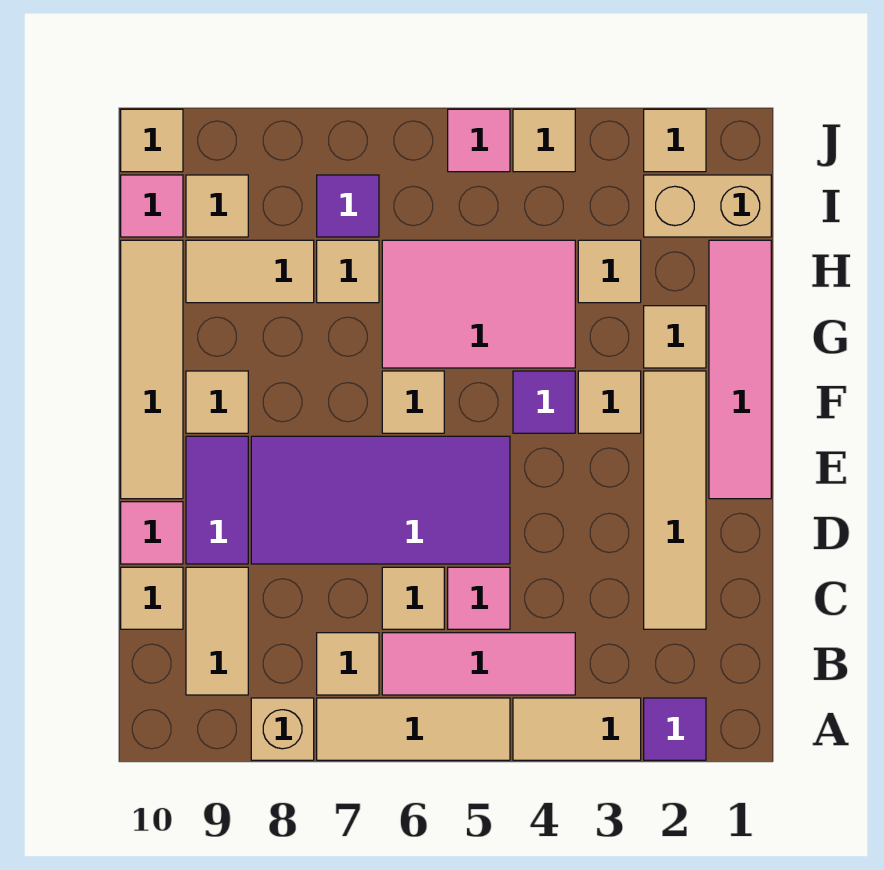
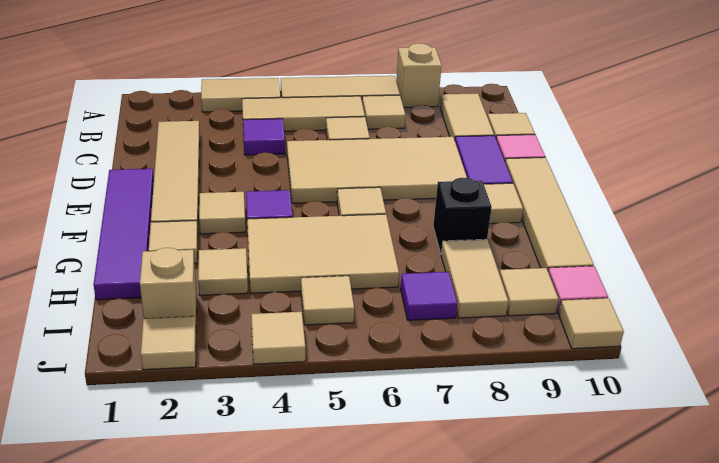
purple 1x1 tile [644,698,706,760] -> purple 1x1 tile moved to [243,119,285,155]
pink 1x3 tile [382,633,575,695] -> tan 1x3 tile [242,96,365,131]
pink 1x1 tile [448,567,510,629] -> none
purple 2x4 tile [251,436,510,564] -> tan 2x4 tile [287,137,467,203]
pink 1x4 tile [709,240,771,499] -> purple 1x4 tile [93,169,154,300]
pink 2x3 tile [382,240,575,368] -> tan 2x3 tile [247,214,399,293]
none -> black 1x1 brick [433,178,492,253]
tan 1x1 tile [317,240,379,303] -> tan 1x1 tile moved to [301,276,354,325]
tan 1x2 tile [186,240,314,303] -> tan 1x2 tile turned to [441,239,508,318]
tan 1x2 brick [644,175,771,237] -> tan 1x1 brick [140,248,197,322]
pink 1x1 tile [448,109,510,172] -> none

